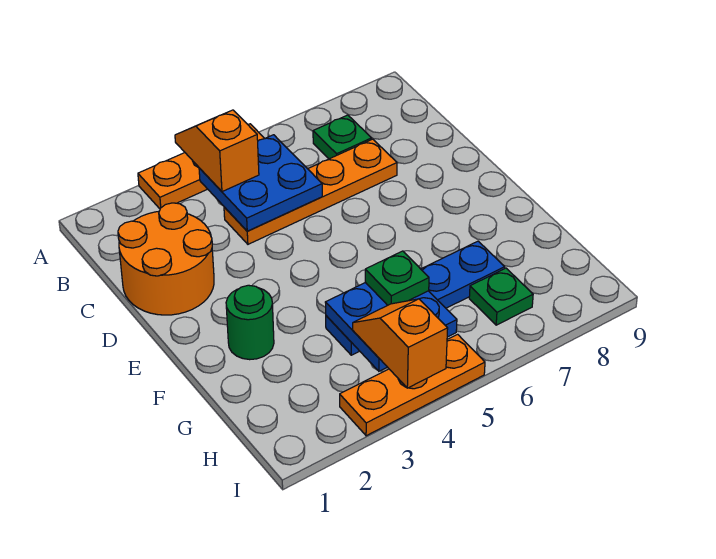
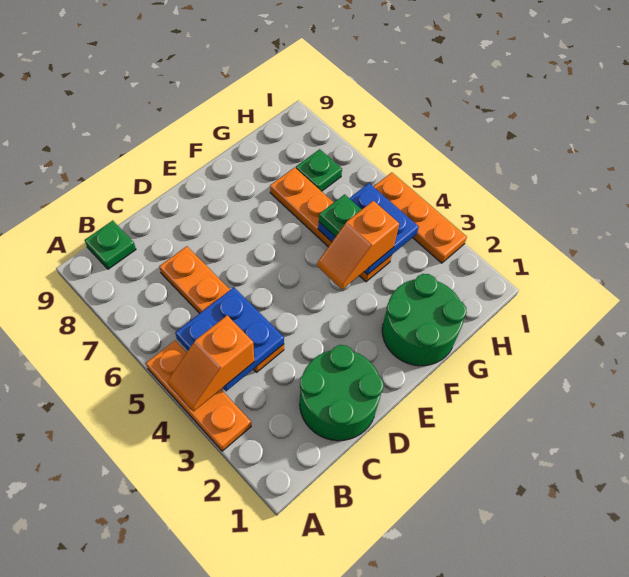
green 1x1 plate [313,115,372,159] -> green 1x1 plate moved to [85,221,136,269]
orange 2x2 round brick [118,203,214,315] -> green 2x2 round brick [300,345,383,441]
green 1x1 round brick [226,285,274,360] -> green 2x2 round brick [382,274,467,366]
blue 1x4 plate [326,241,505,355] -> orange 1x4 plate [270,167,392,282]
orange 1x2 slope [353,299,448,388] -> orange 1x2 slope moved to [317,201,399,289]

